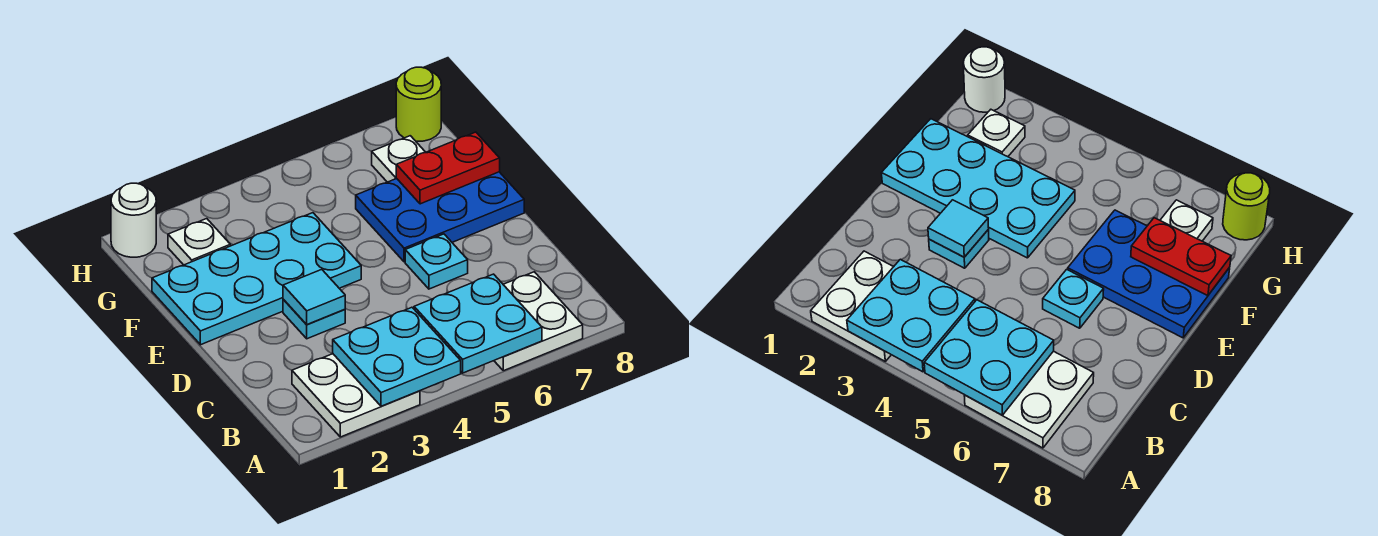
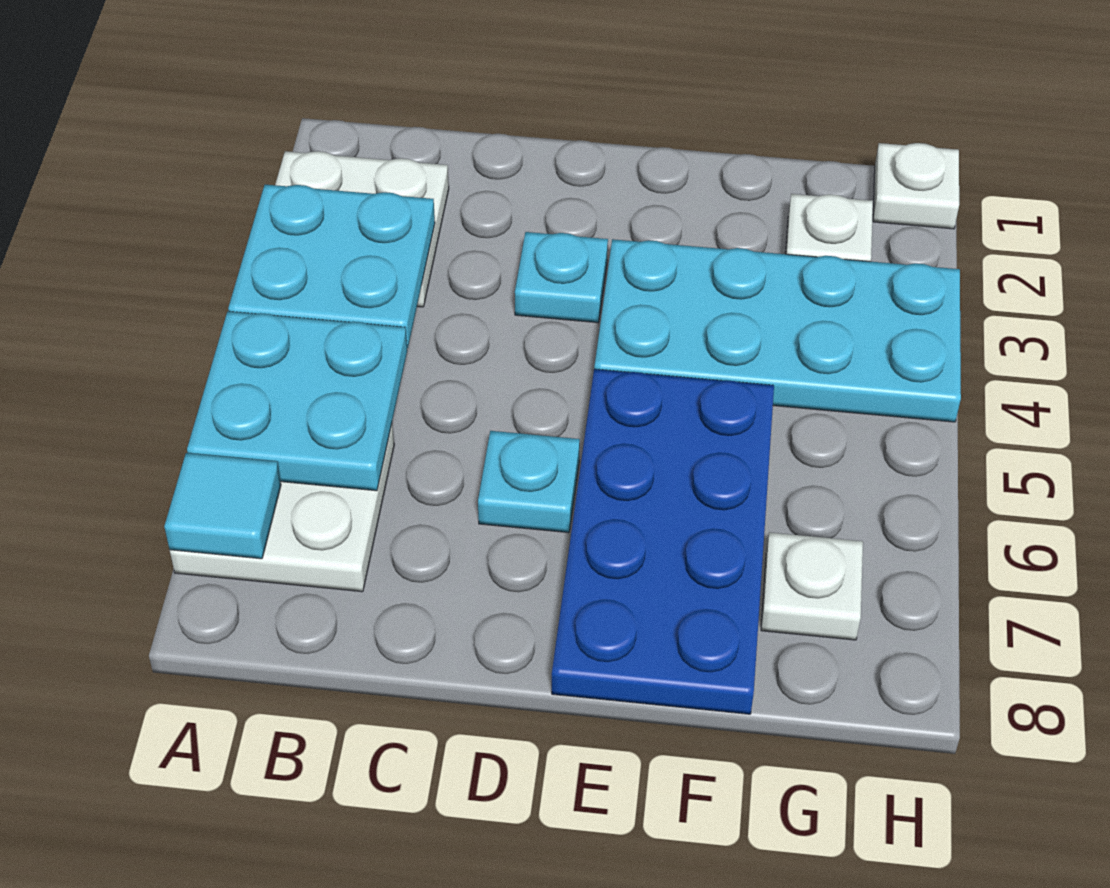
cyan 1x1 tile [283,269,345,324] -> cyan 1x1 tile moved to [164,453,281,559]
cyan 2x4 plate [152,213,361,345] -> cyan 2x4 plate turned to [594,239,961,422]
blue 2x3 plate [356,172,524,262] -> blue 2x4 plate [552,369,774,714]
red 1x2 plate [396,132,500,204] -> none
white 1x1 round brick [111,183,156,257] -> white 1x1 plate [873,143,959,229]
lime 1x1 round brick [396,67,441,141] -> none

